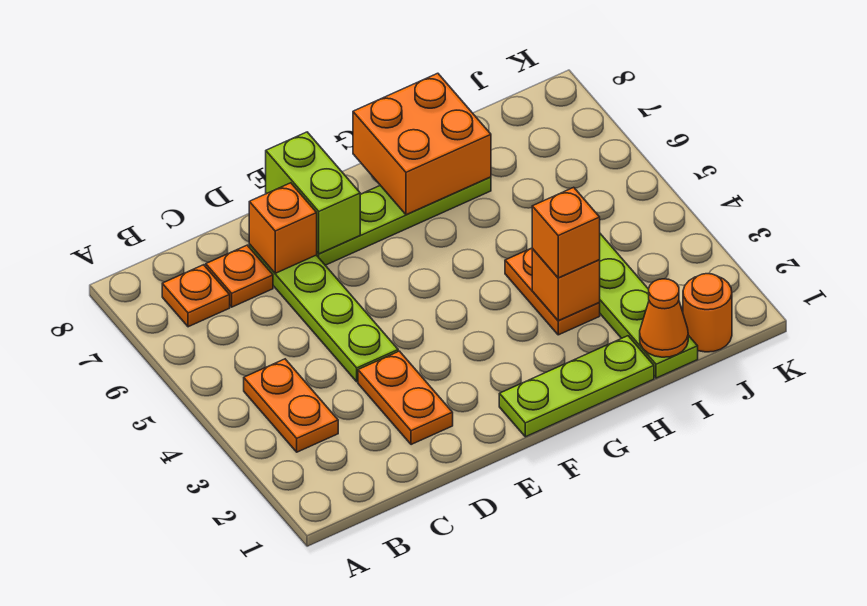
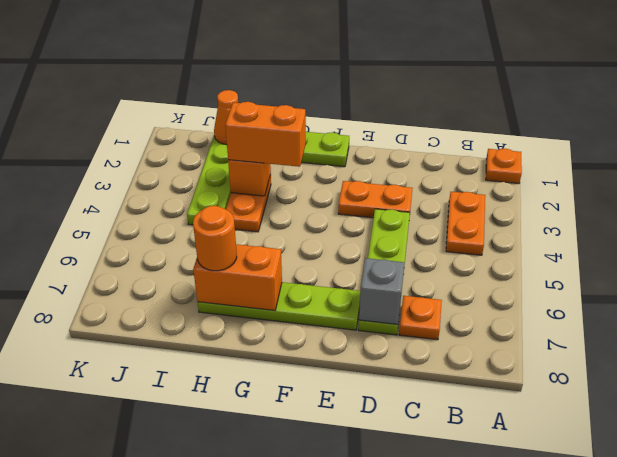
orange 1x1 plate [162,265,230,327] -> orange 1x1 plate moved to [486,149,522,184]
orange 1x2 plate [358,351,453,445] -> orange 1x2 plate turned to [338,181,413,218]
orange 1x1 brick [249,183,317,273] -> grey 1x1 brick [359,258,405,325]
lime 1x2 brick [266,132,360,254] -> none
orange 2x2 brick [353,73,491,215] -> orange 1x2 brick [193,244,282,311]
orange 1x1 brick [532,187,600,278] -> orange 1x2 brick [225,102,306,167]
orange 1x1 round brick [683,274,732,352] -> orange 1x1 round brick moved to [193,206,237,271]

